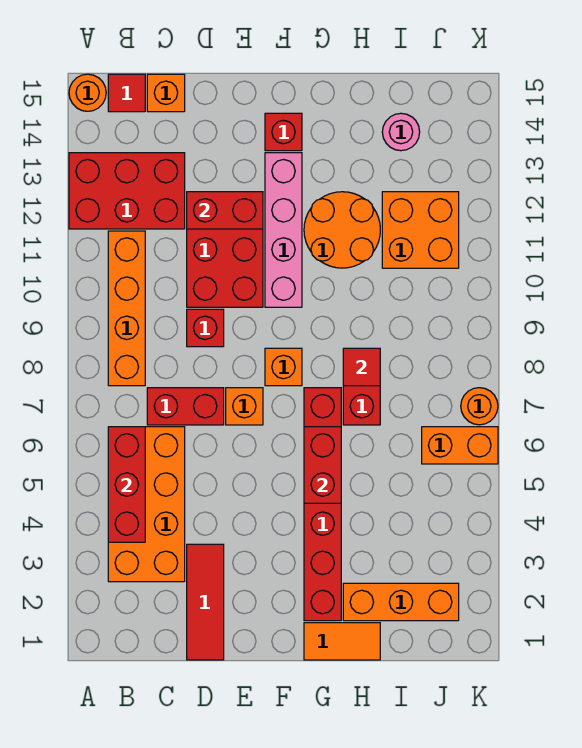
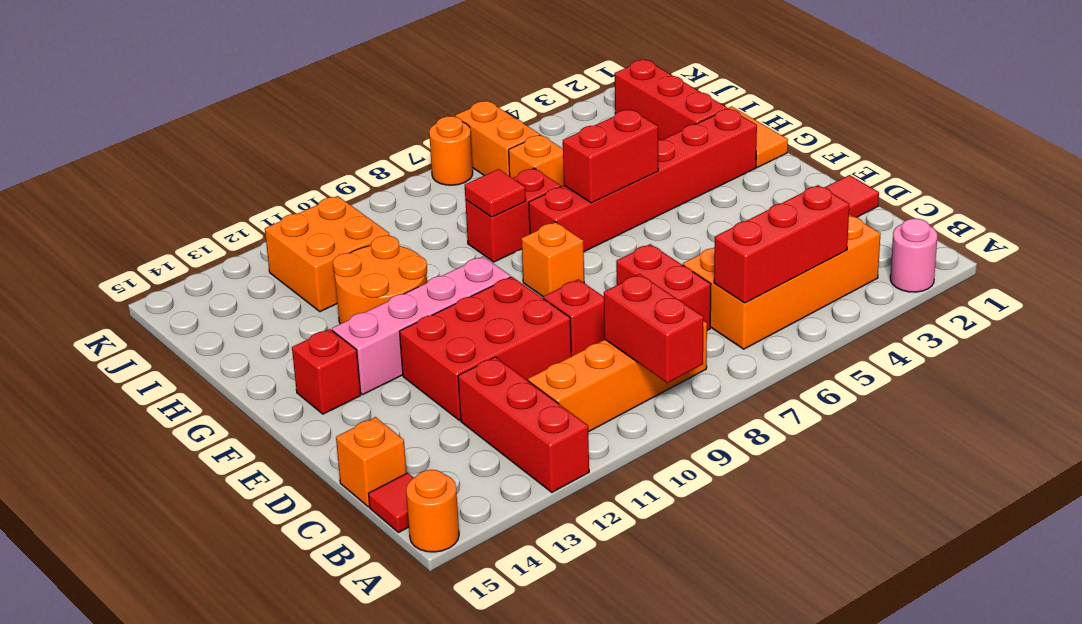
red 2x3 brick [69,153,185,229] -> red 1x3 brick [458,357,589,492]
red 1x2 brick [187,192,263,229] -> red 1x2 brick moved to [604,274,704,383]
orange 1x1 brick [226,388,263,425] -> orange 1x1 brick moved to [509,135,564,187]
orange 1x3 brick [343,583,459,621] -> red 1x3 brick [615,60,728,140]
pink 1x1 round brick [382,113,420,151] -> pink 1x1 round brick moved to [890,219,937,292]

